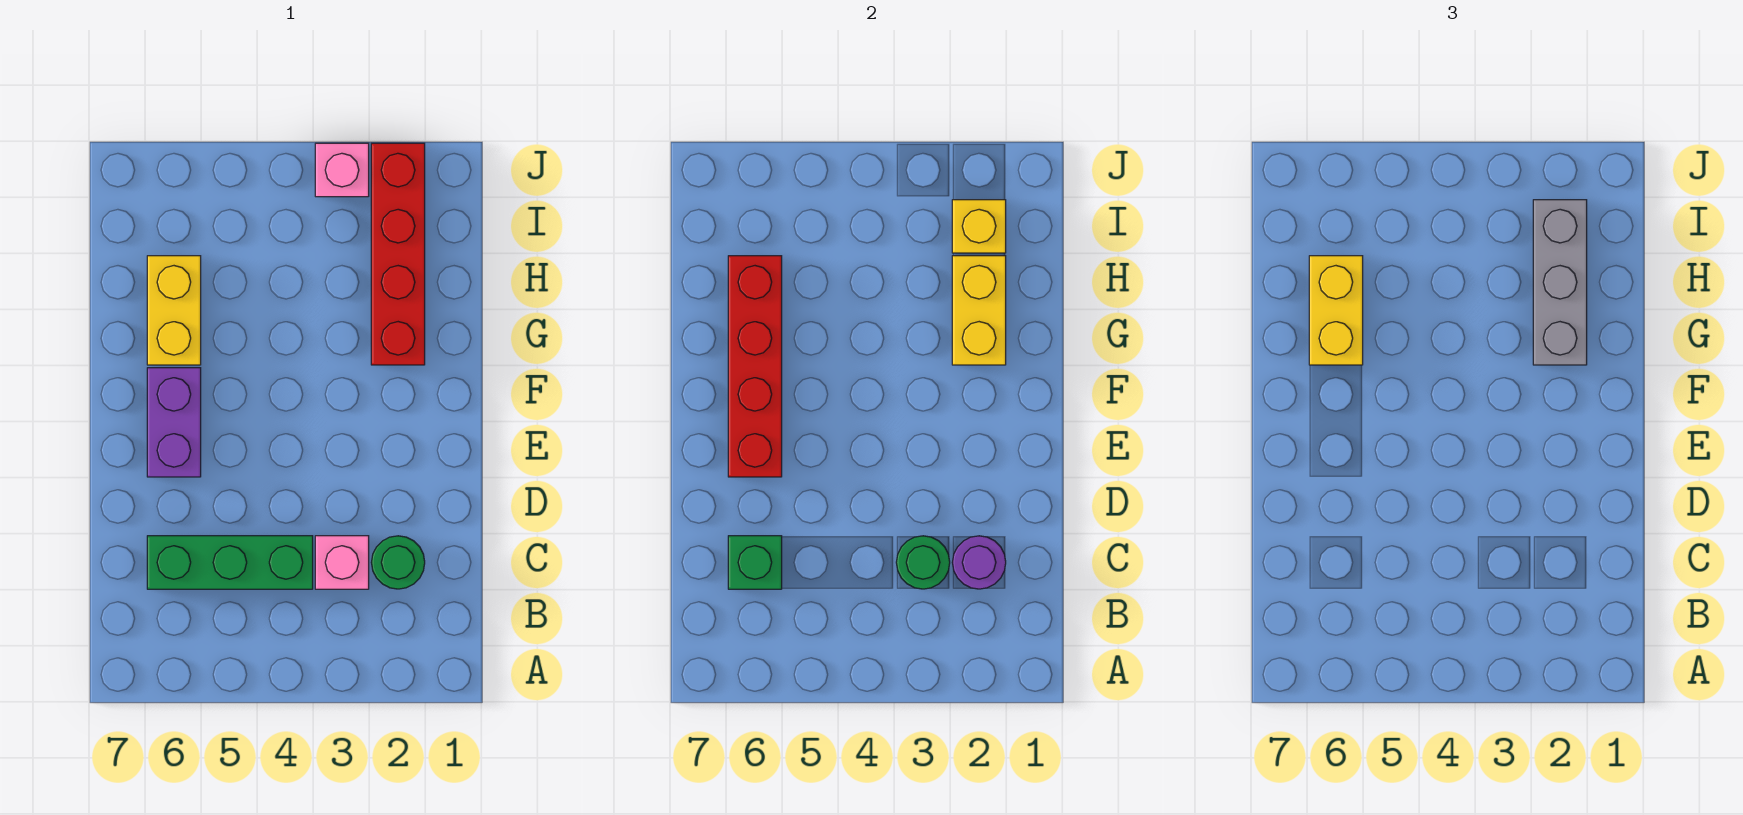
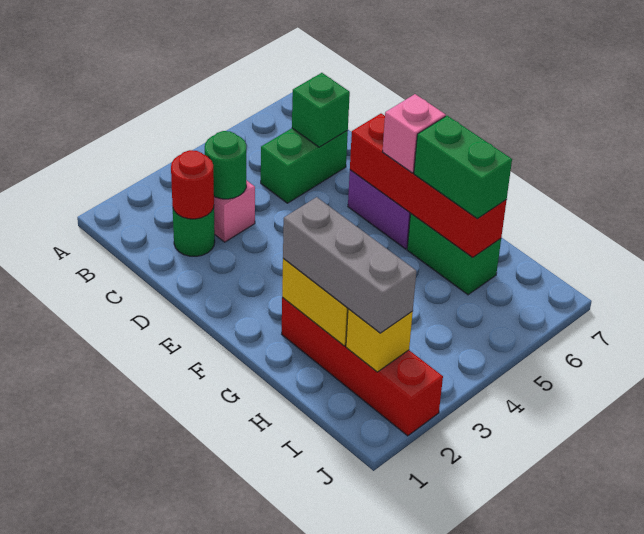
purple 1x1 round brick [952,536,1006,589] -> red 1x1 round brick [171,150,214,219]
green 1x3 brick [147,536,313,589] -> green 1x2 brick [261,128,348,203]
yellow 1x2 brick [147,256,201,365] -> green 1x2 brick [407,214,501,295]
yellow 1x2 brick [1309,256,1363,365] -> green 1x2 brick [414,116,512,219]
pink 1x1 brick [315,143,369,197] -> pink 1x1 brick moved to [383,94,446,173]

